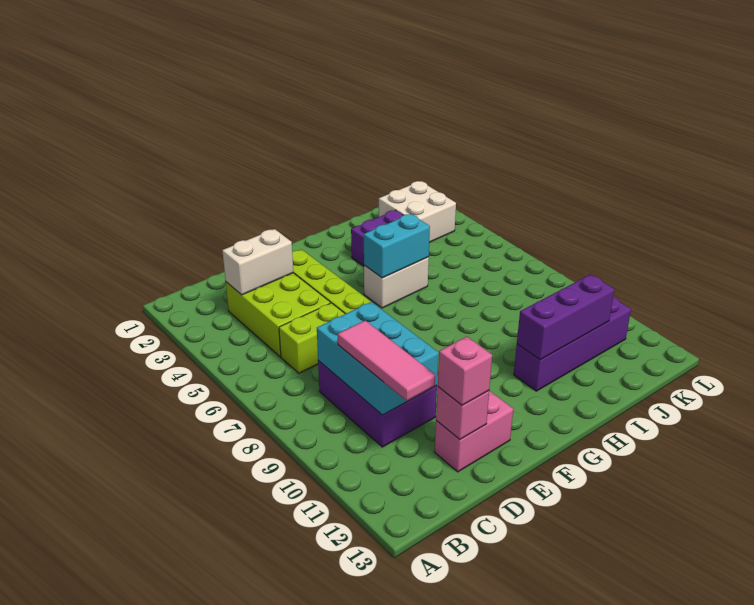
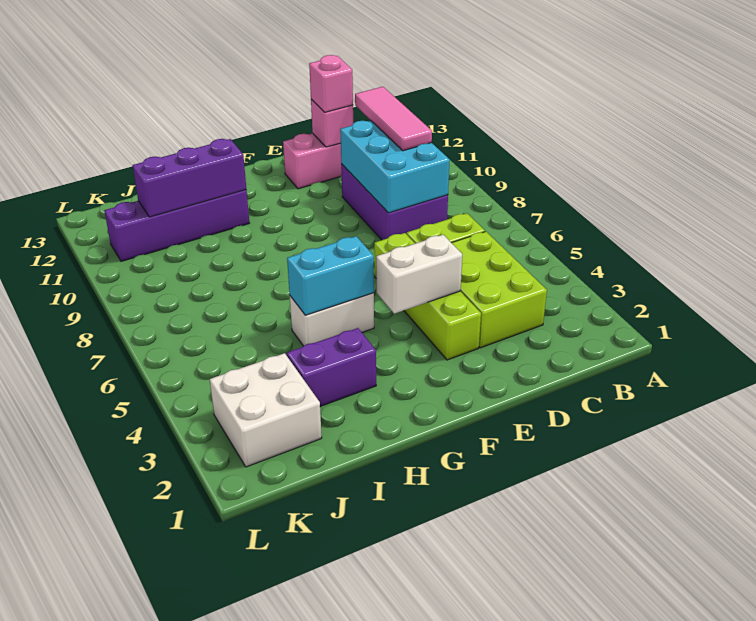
white 1x2 brick [222,229,293,295] -> white 1x2 brick moved to [376,235,462,314]

